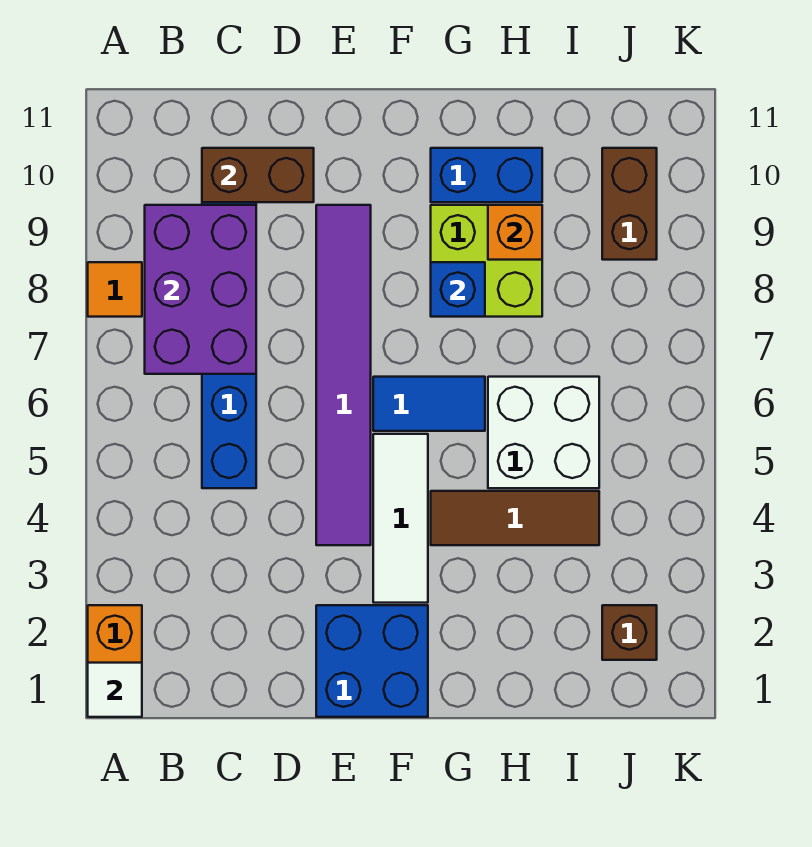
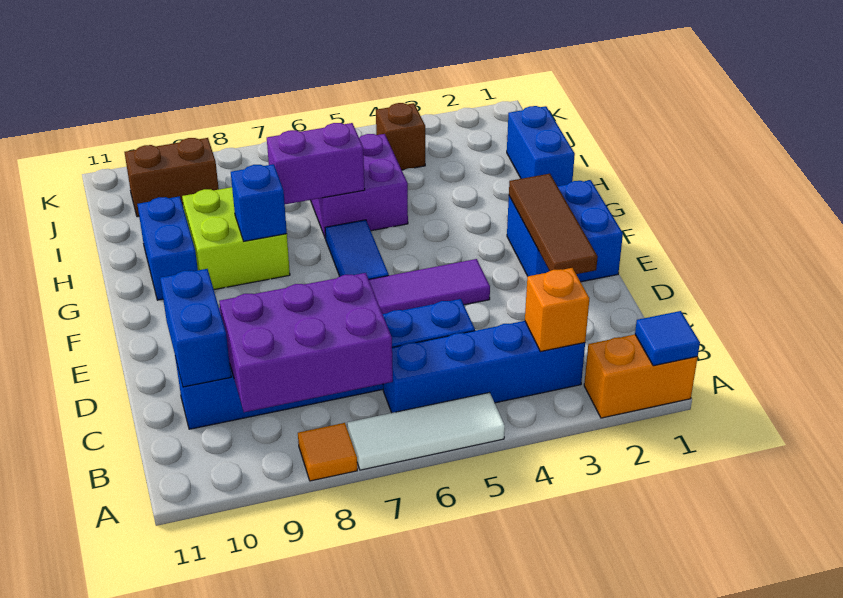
white 1x1 tile [88,663,142,717] -> blue 1x1 tile [635,311,700,366]
none -> blue 1x4 brick [383,321,585,413]
brown 1x2 brick [202,148,314,202] -> blue 1x2 brick [160,269,231,387]
white 1x3 tile [373,434,428,603] -> white 1x3 tile moved to [347,392,505,470]
brown 1x3 tile [431,491,599,545] -> brown 1x3 tile moved to [509,174,598,274]
none -> blue 1x2 brick [507,106,575,186]
white 2x2 brick [488,377,599,488] -> purple 2x2 brick [311,134,408,239]
none -> purple 1x2 brick [267,123,365,204]
orange 1x1 brick [488,205,542,260] -> orange 1x1 brick moved to [525,268,589,352]
brown 1x1 brick [602,605,657,660] -> brown 1x1 brick moved to [376,103,425,170]

